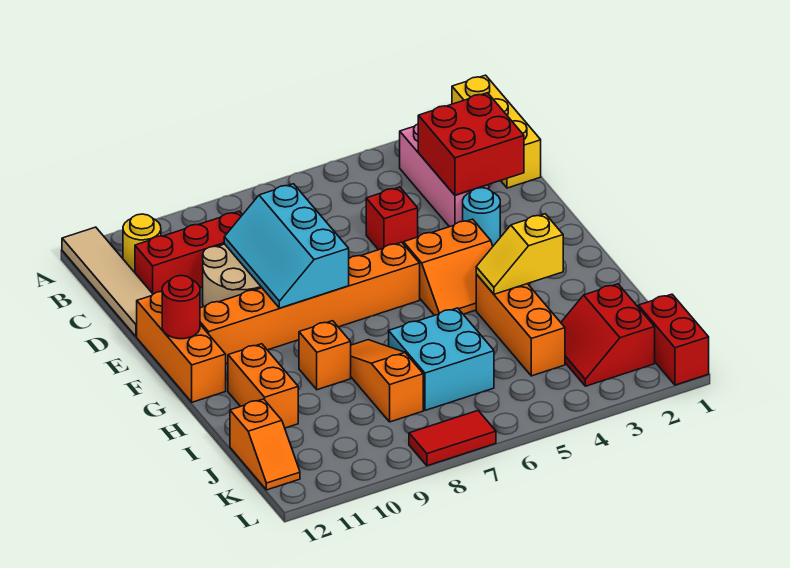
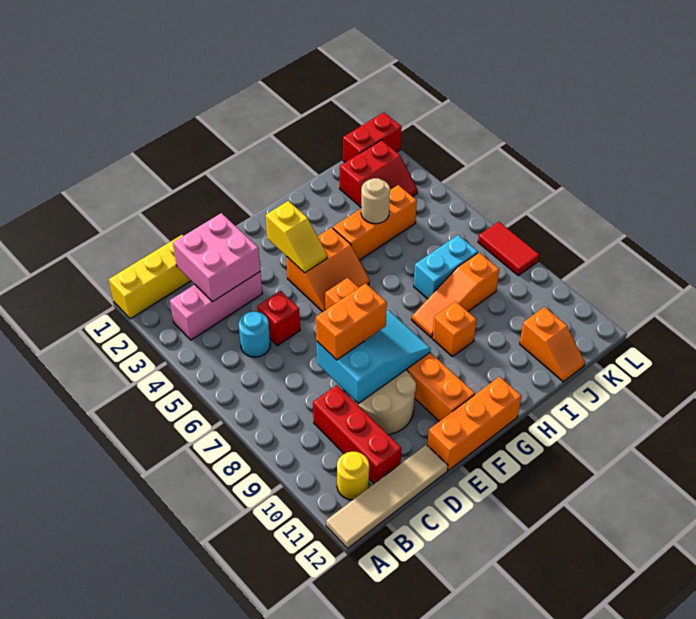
red 2x2 brick [418,93,524,195] -> pink 2x2 brick [173,213,260,302]
cyan 2x3 slope [224,184,349,308] -> cyan 2x3 slope turned to [316,310,431,404]
cyan 1x1 round brick [463,188,500,246] -> cyan 1x1 round brick moved to [239,311,270,357]
orange 2x2 slope [404,219,493,315] -> orange 2x2 slope turned to [286,228,370,312]
red 1x1 round brick [162,275,200,339] -> none
yellow 1x2 slope [476,214,563,294] -> yellow 1x2 slope moved to [266,201,327,273]
orange 1x2 brick [228,344,298,428] -> orange 1x2 brick moved to [316,283,387,360]
none -> tan 1x1 round brick [361,178,390,224]
cyan 2x2 brick [389,308,494,410] -> cyan 1x2 brick [414,235,478,299]
orange 1x2 slope [230,399,300,490] -> orange 1x2 slope turned to [520,307,585,382]

